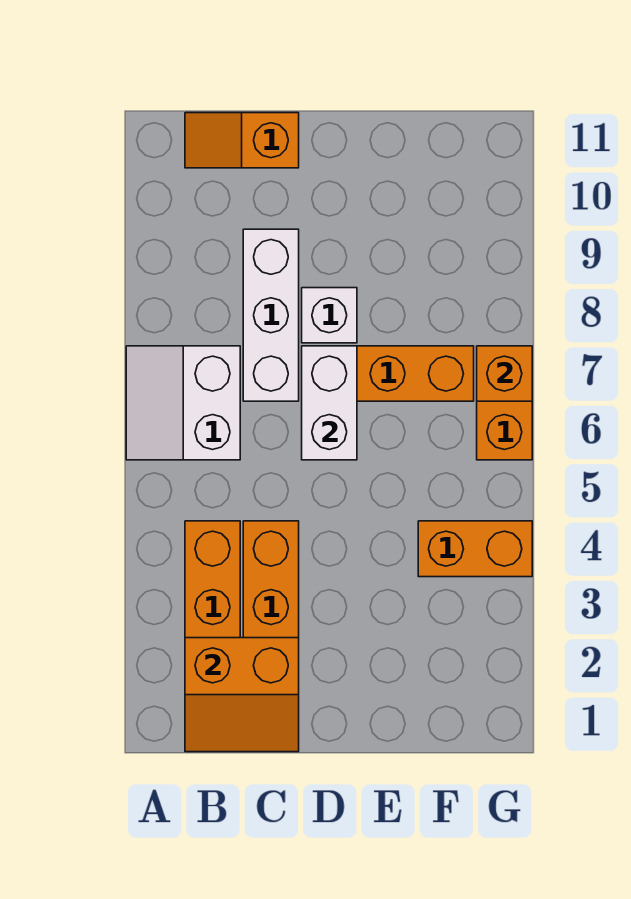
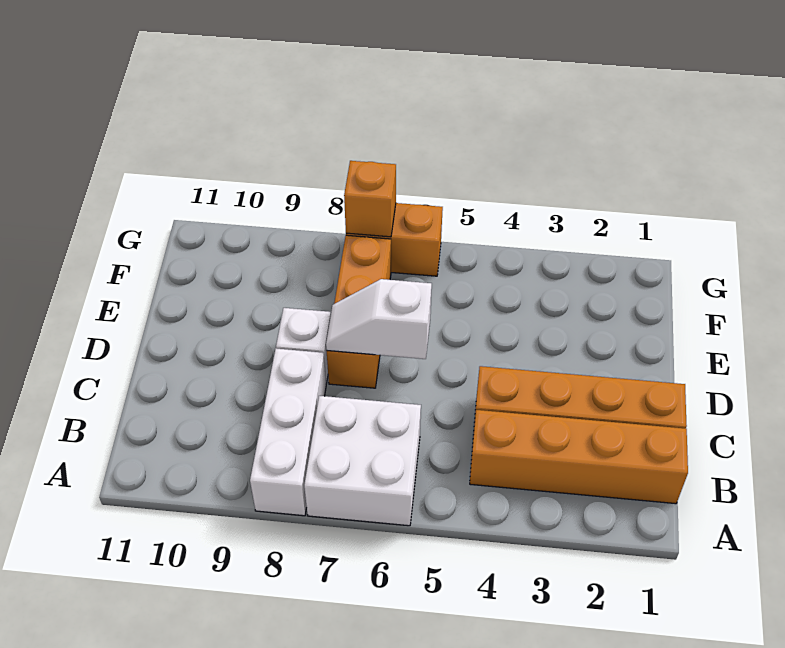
white 2x2 slope [126,346,240,460] -> white 2x2 brick [304,396,421,526]
orange 2x2 slope [185,638,299,752] -> none
orange 1x2 slope [185,113,299,168] -> none
white 1x3 brick [243,229,299,401] -> white 1x3 brick turned to [250,348,326,516]
white 1x2 brick [302,346,357,460] -> white 1x2 slope [326,279,432,359]
orange 1x2 brick [418,521,532,577] -> none

